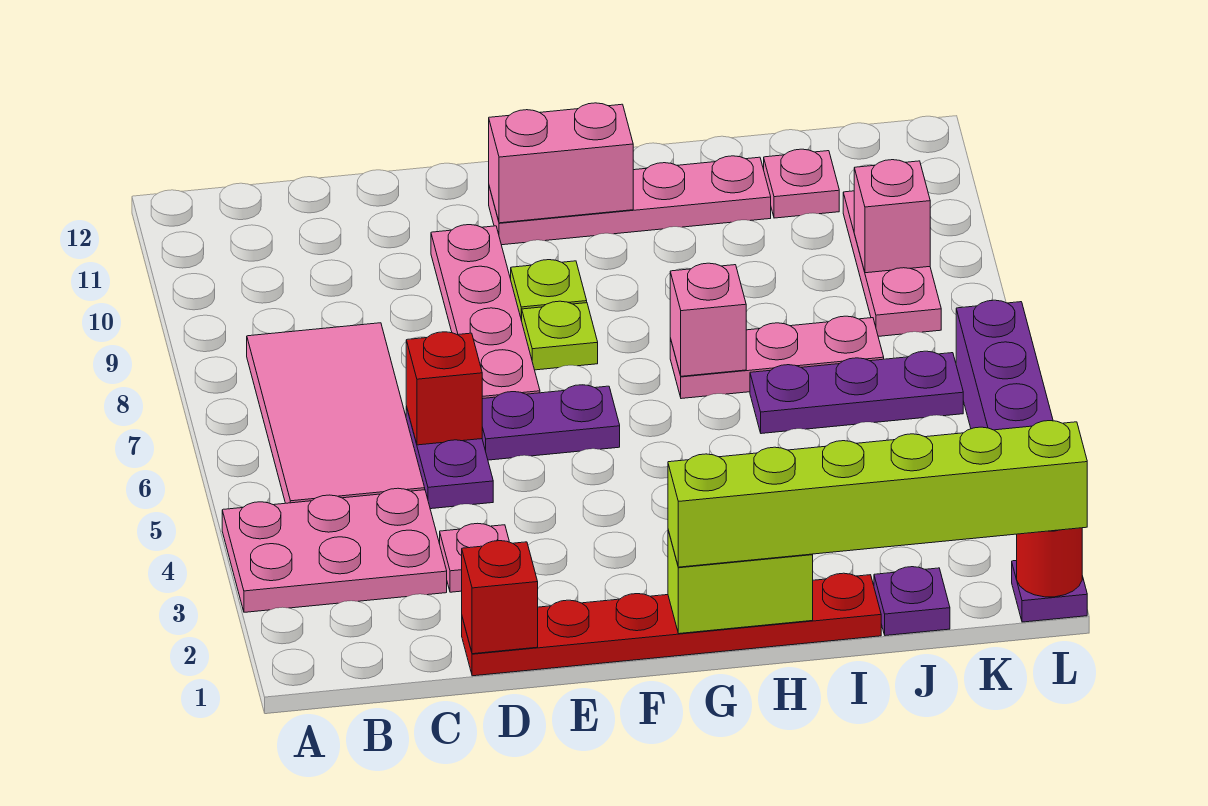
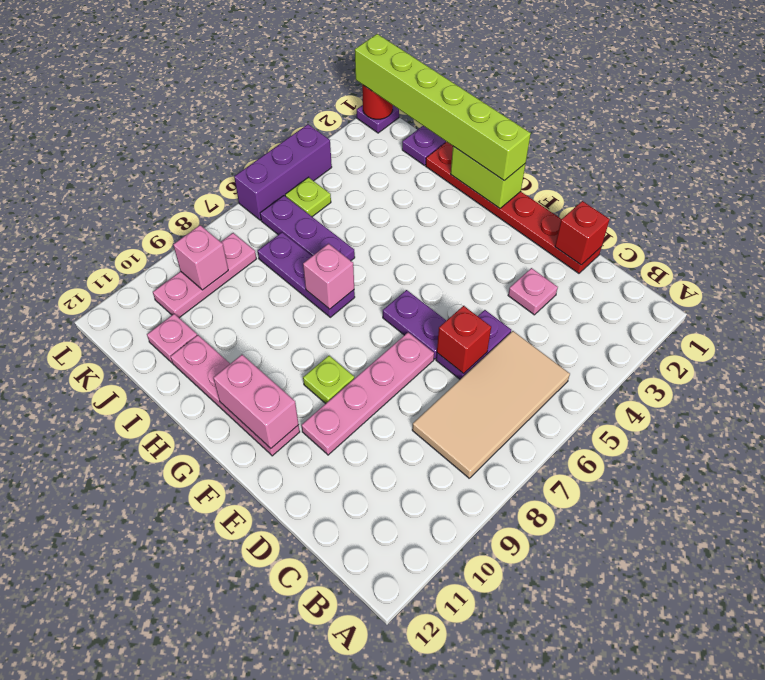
pink 2x3 plate [222,488,447,612] -> none
pink 2x4 tile [247,323,425,503] -> tan 2x4 tile [412,331,570,478]
lime 1x1 plate [522,301,598,370] -> lime 1x1 plate moved to [285,177,331,217]
pink 1x3 plate [670,316,884,399] -> purple 1x3 plate [258,232,355,317]

